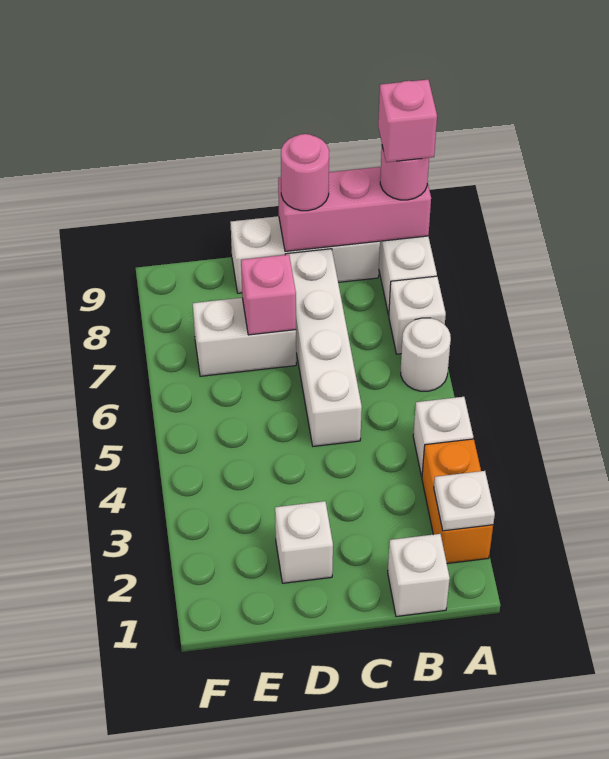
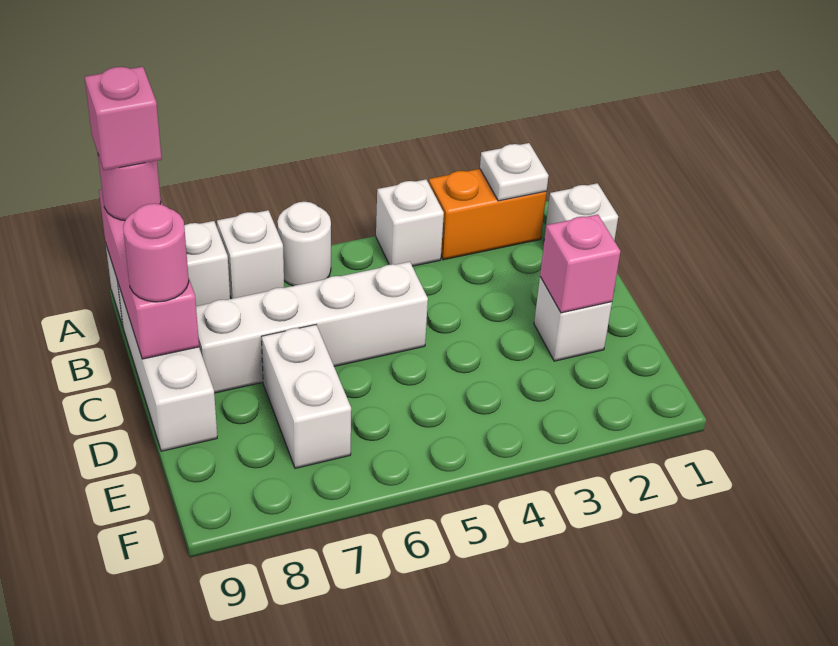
pink 1x1 brick [241,255,296,335] -> pink 1x1 brick moved to [540,214,621,313]

